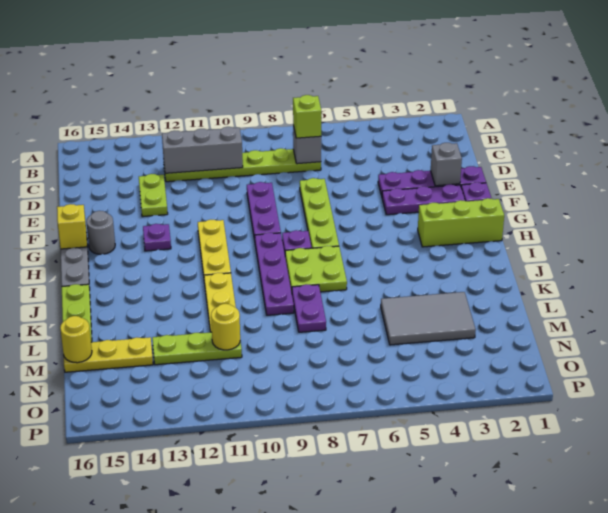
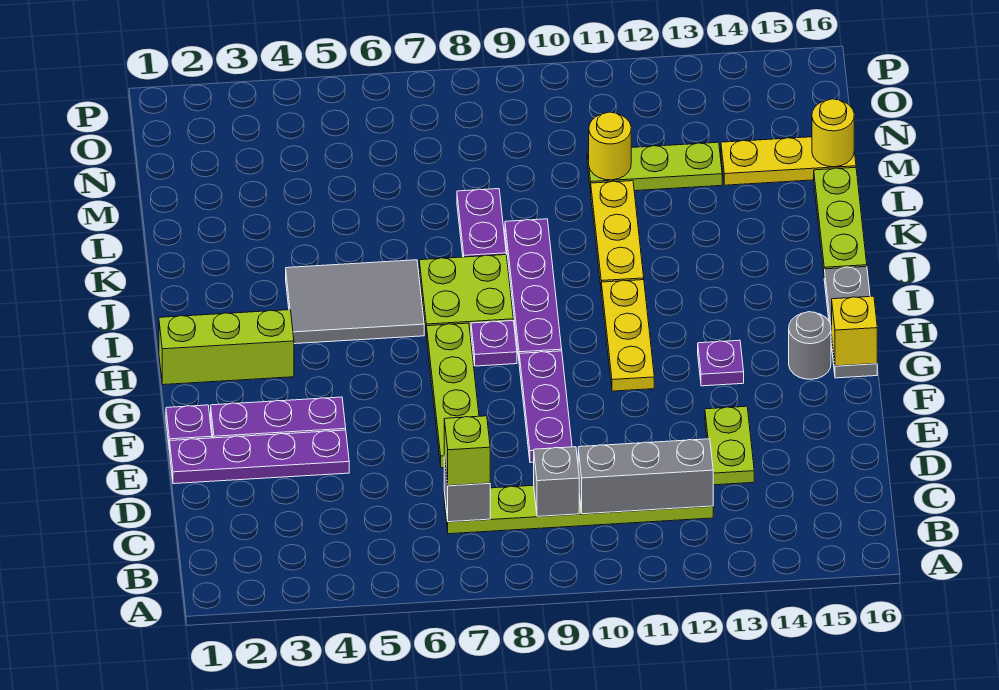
grey 1x1 brick [431,143,462,186] -> grey 1x1 brick moved to [534,447,579,516]
grey 2x3 tile [381,292,476,345] -> grey 2x3 tile moved to [286,260,424,344]

